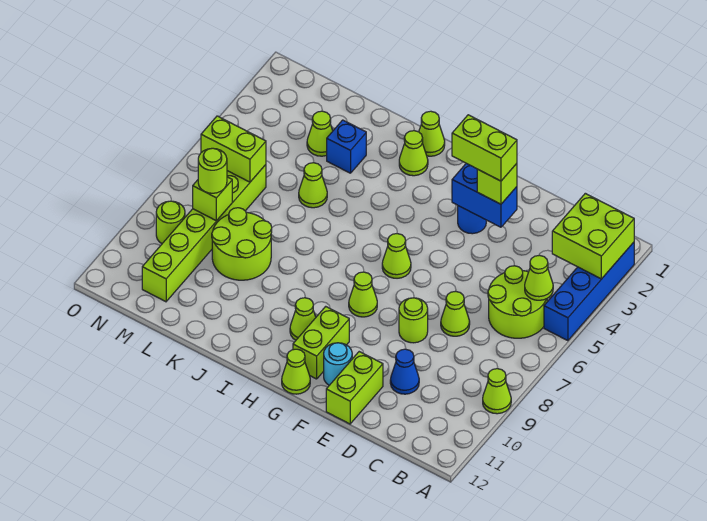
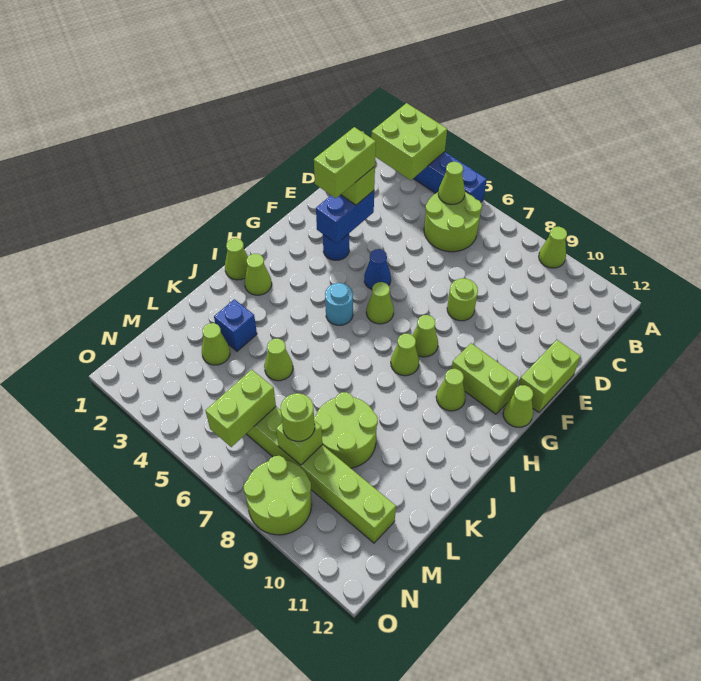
lime 1x1 cone [441,291,470,336] -> lime 1x1 cone moved to [391,334,419,376]
blue 1x1 cone [390,349,419,394] -> blue 1x1 cone moved to [364,249,391,290]
lime 1x2 brick [326,352,383,424] -> lime 1x2 brick turned to [519,340,580,412]
cyan 1x1 round brick [324,343,352,385] -> cyan 1x1 round brick moved to [325,283,353,325]
lime 1x1 round brick [156,201,185,244] -> lime 2x2 round brick [244,456,312,535]

